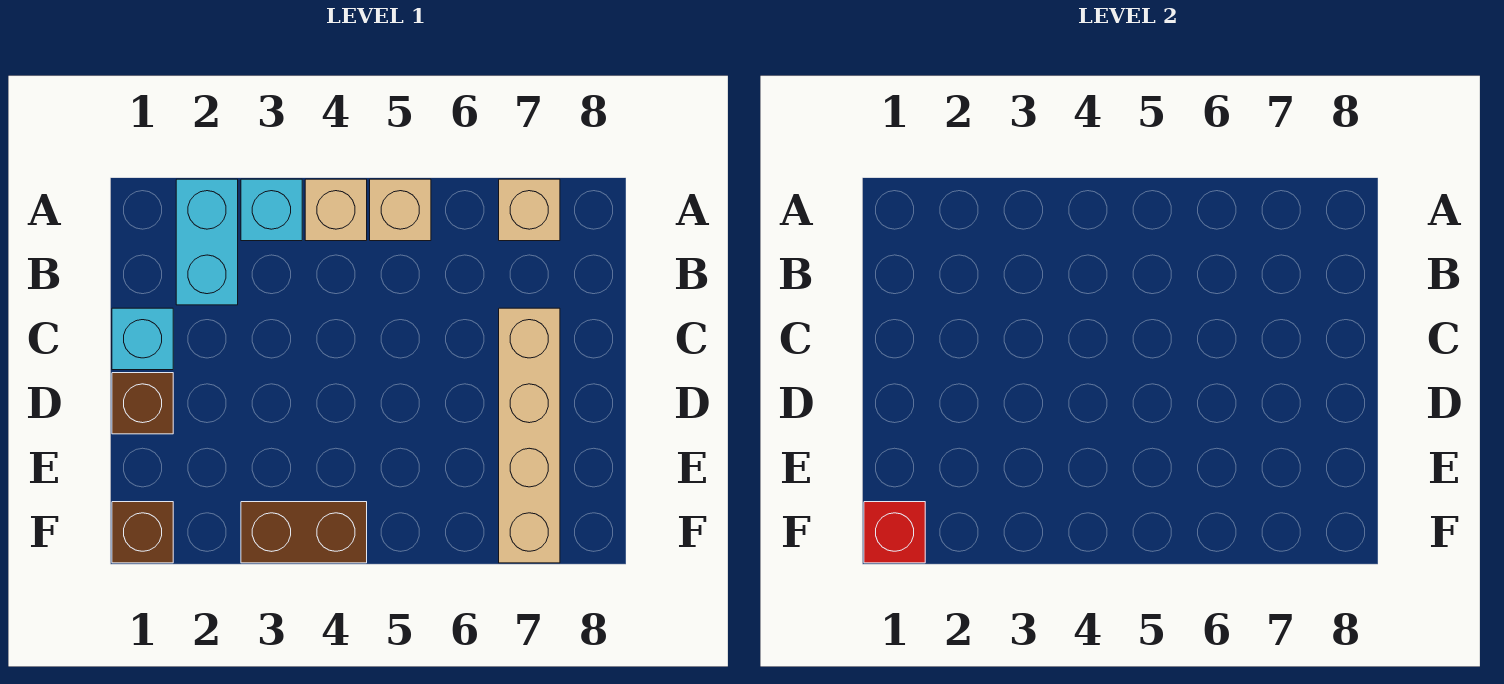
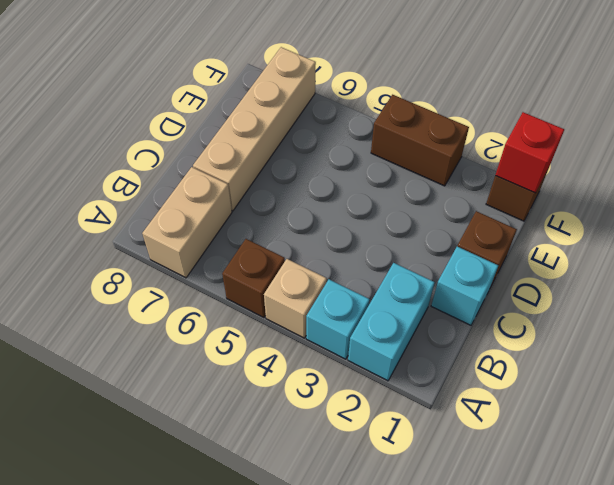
tan 1x1 brick [370,179,431,241] -> brown 1x1 brick [222,239,285,317]
tan 1x1 brick [499,179,560,241] -> tan 1x2 brick [142,167,232,278]

